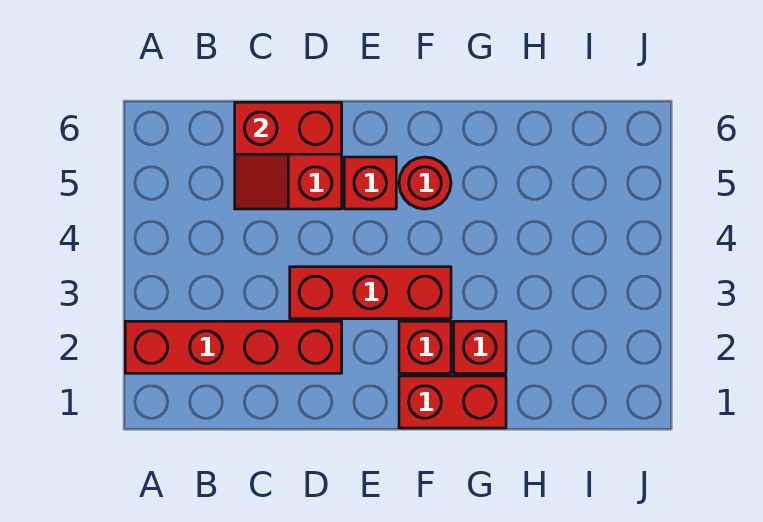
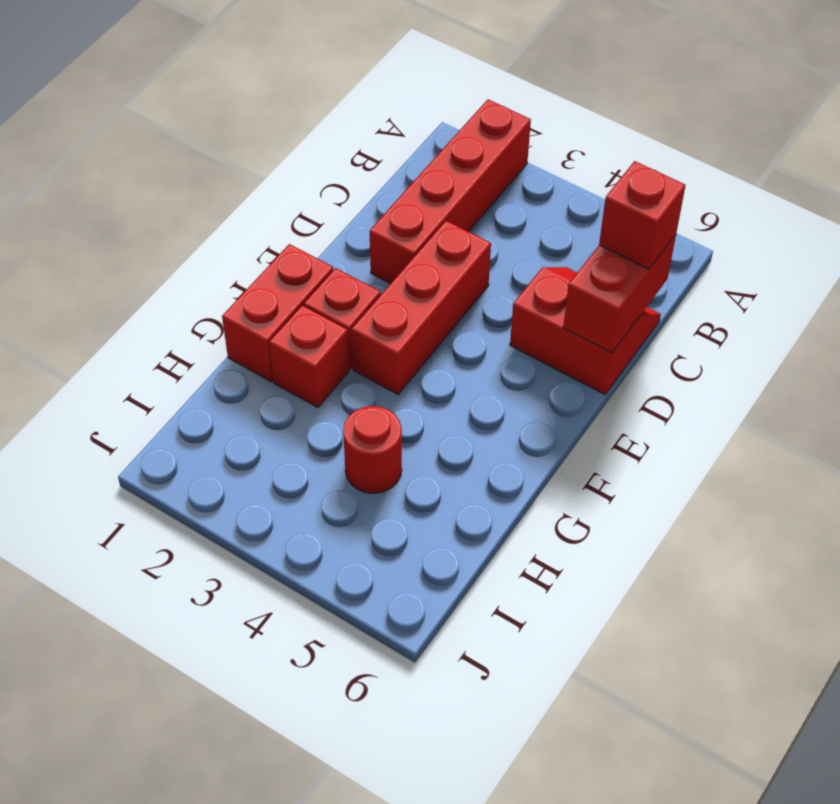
red 1x1 brick [344,157,396,209] -> red 1x1 brick moved to [599,161,686,269]
red 1x1 round brick [399,157,451,209] -> red 1x1 round brick moved to [343,406,402,493]

